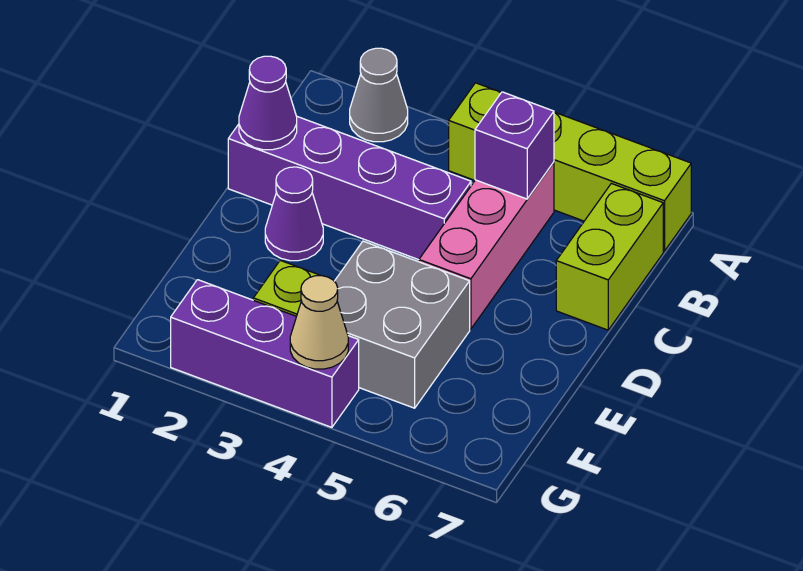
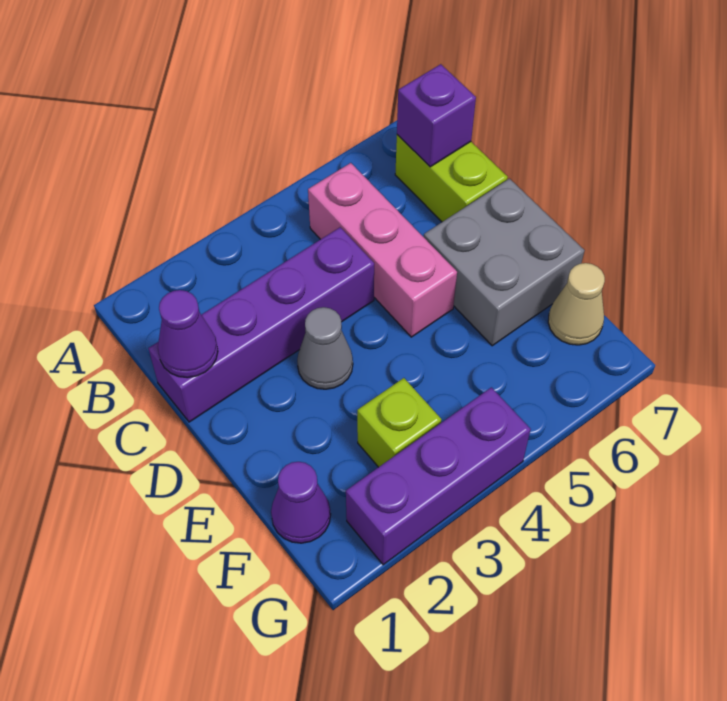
grey 1x1 cone [350,48,408,142] -> grey 1x1 cone moved to [297,307,353,389]
lime 1x4 brick [449,83,691,251] -> none
purple 1x1 brick [475,92,554,199] -> purple 1x1 brick moved to [397,64,476,167]
purple 1x1 cone [265,167,323,261] -> purple 1x1 cone moved to [271,462,331,543]
grey 2x2 brick [334,241,470,408] -> grey 2x2 brick moved to [424,179,585,346]
tan 1x1 cone [290,276,348,369] -> tan 1x1 cone moved to [548,263,605,345]

